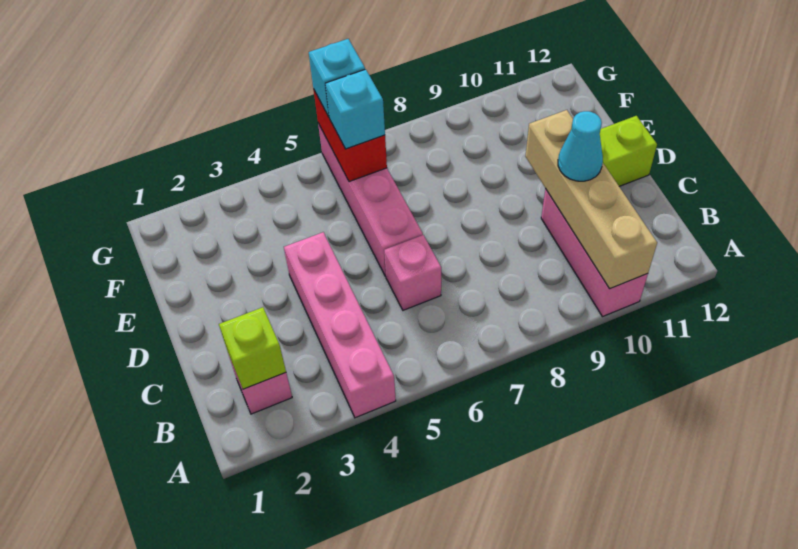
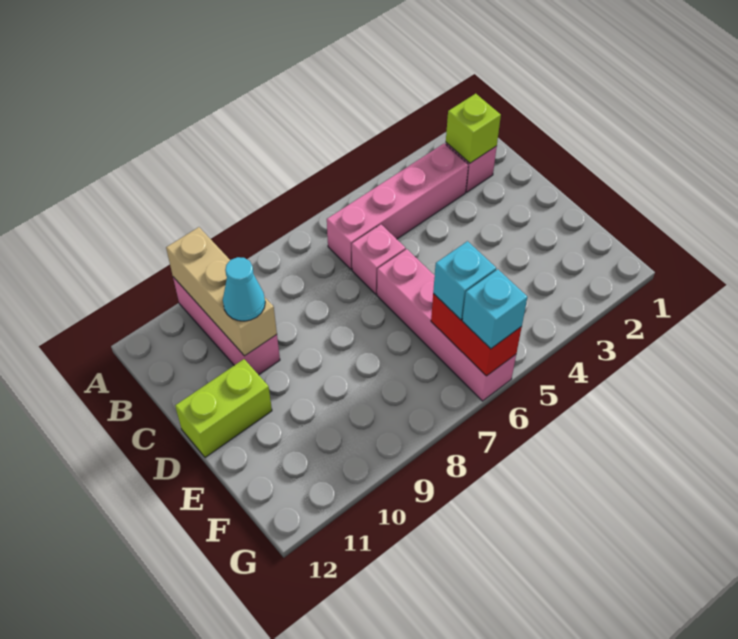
pink 1x4 brick [284,232,396,418] -> pink 1x4 brick turned to [327,143,468,270]
tan 1x4 brick [525,110,657,289] -> tan 1x3 brick [166,227,277,356]

